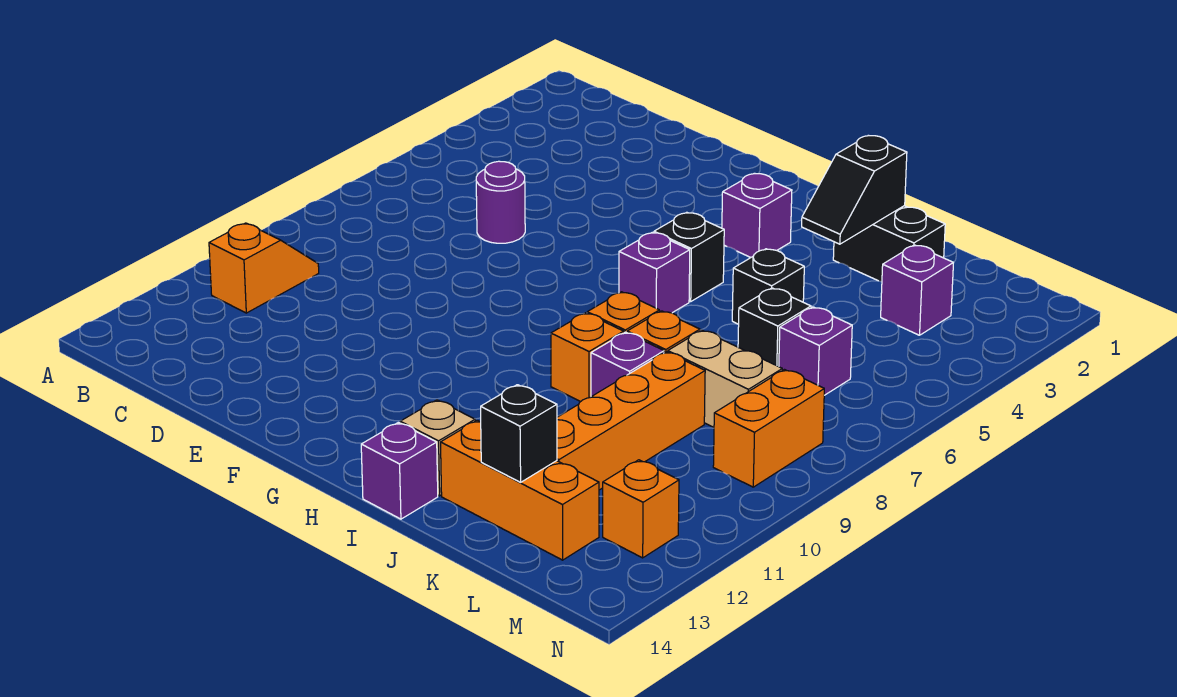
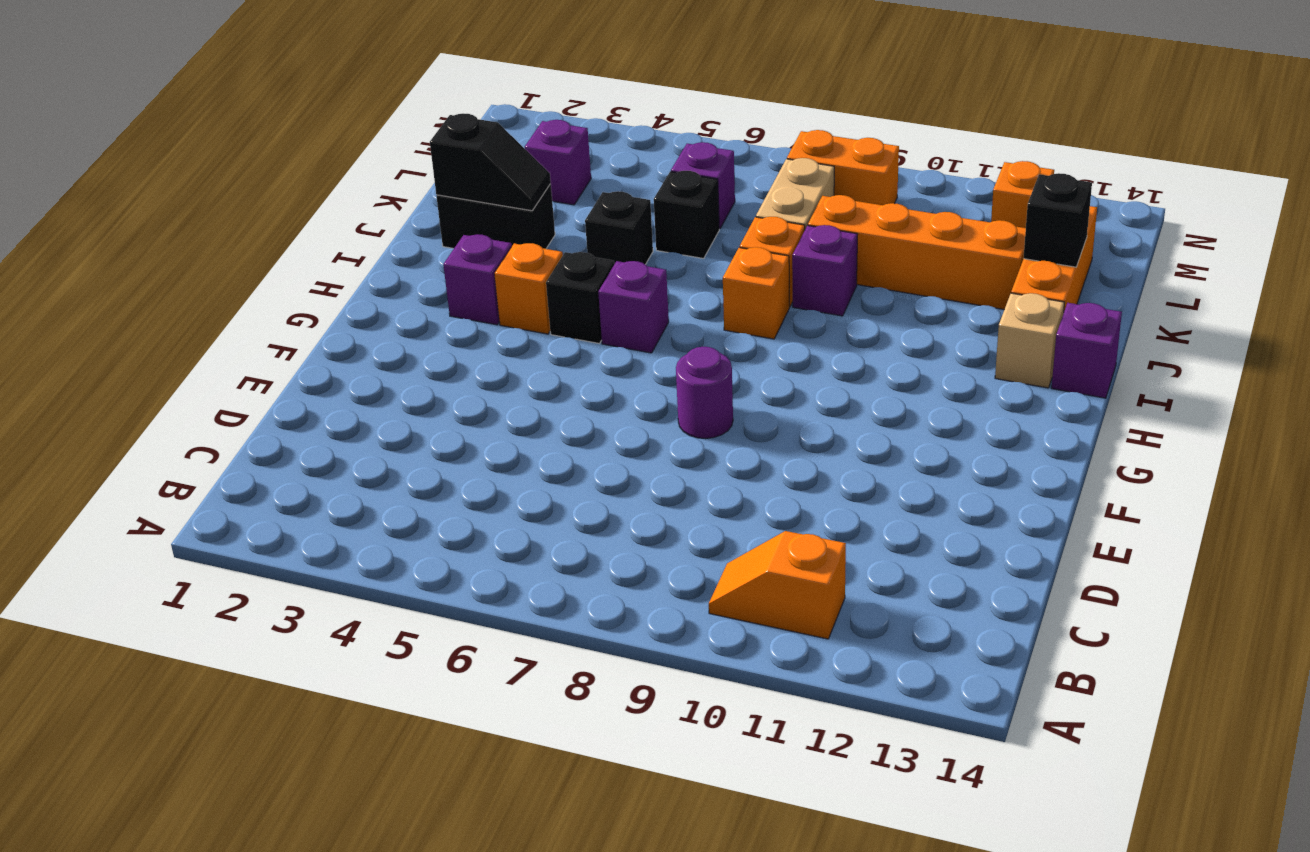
purple 1x1 round brick [476,161,525,243] -> purple 1x1 round brick moved to [676,347,733,439]
orange 1x1 brick [551,313,624,402] -> orange 1x1 brick moved to [494,243,563,334]
black 1x2 brick [833,206,945,282] -> black 1x2 brick turned to [436,184,555,249]

